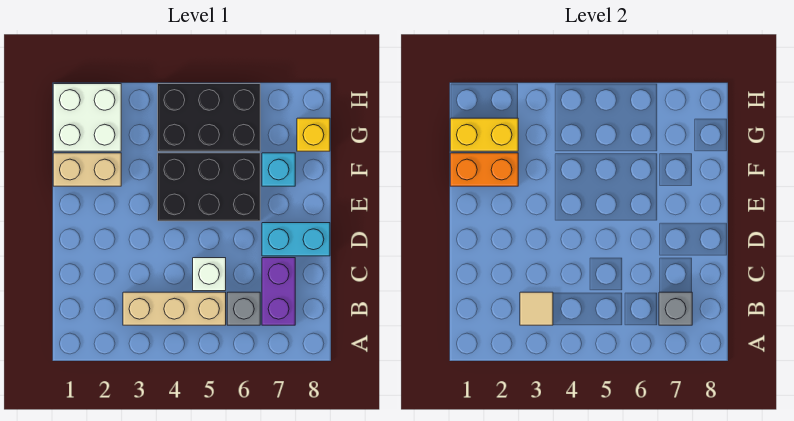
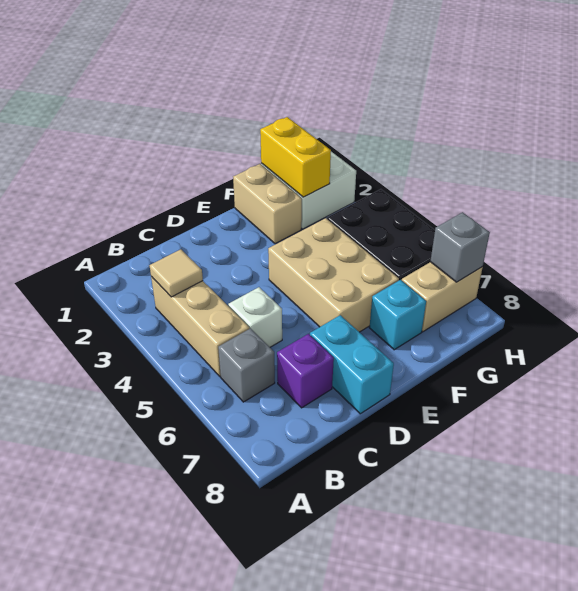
purple 1x2 brick [262,258,295,325] -> purple 1x1 brick [277,334,334,408]
grey 1x1 brick [659,292,692,325] -> grey 1x1 brick moved to [430,212,490,282]
black 2x3 brick [158,153,260,221] -> tan 2x3 brick [268,218,399,332]
orange 1x2 brick [450,153,518,186] -> none
none -> tan 1x2 brick [402,262,483,332]
yellow 1x1 brick [297,118,330,151] -> none

